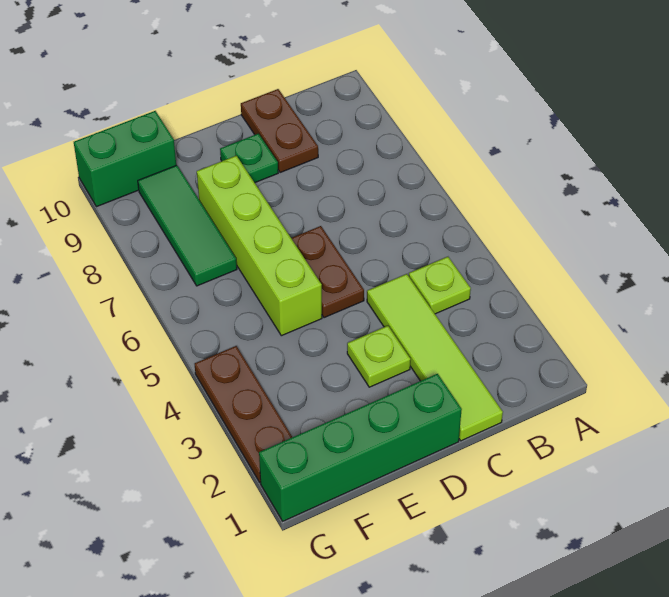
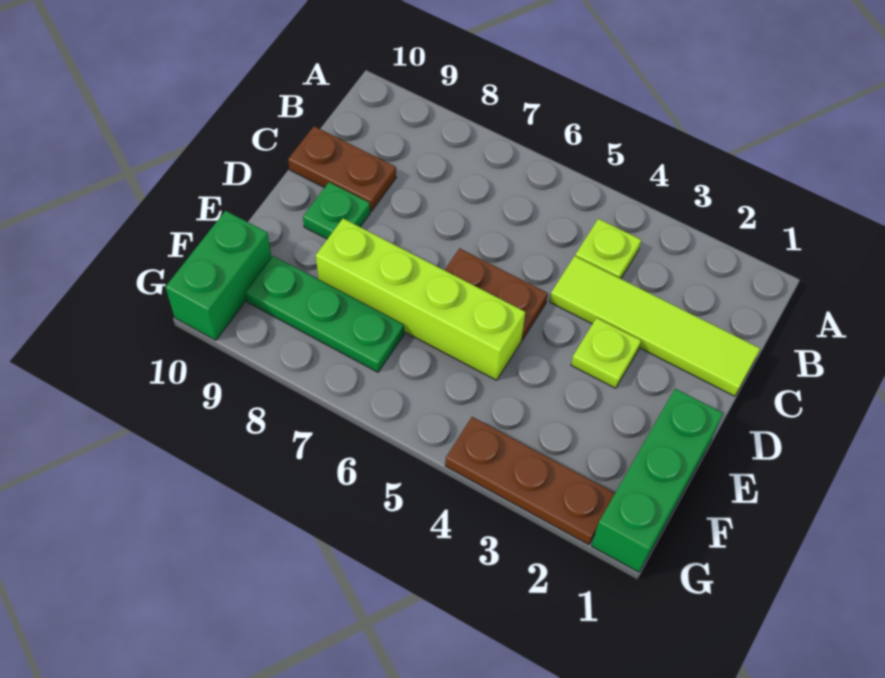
green 1x4 brick [259,374,462,521] -> green 1x3 brick [591,389,723,572]
green 1x3 tile [138,165,237,286] -> green 1x3 plate [246,256,404,372]

